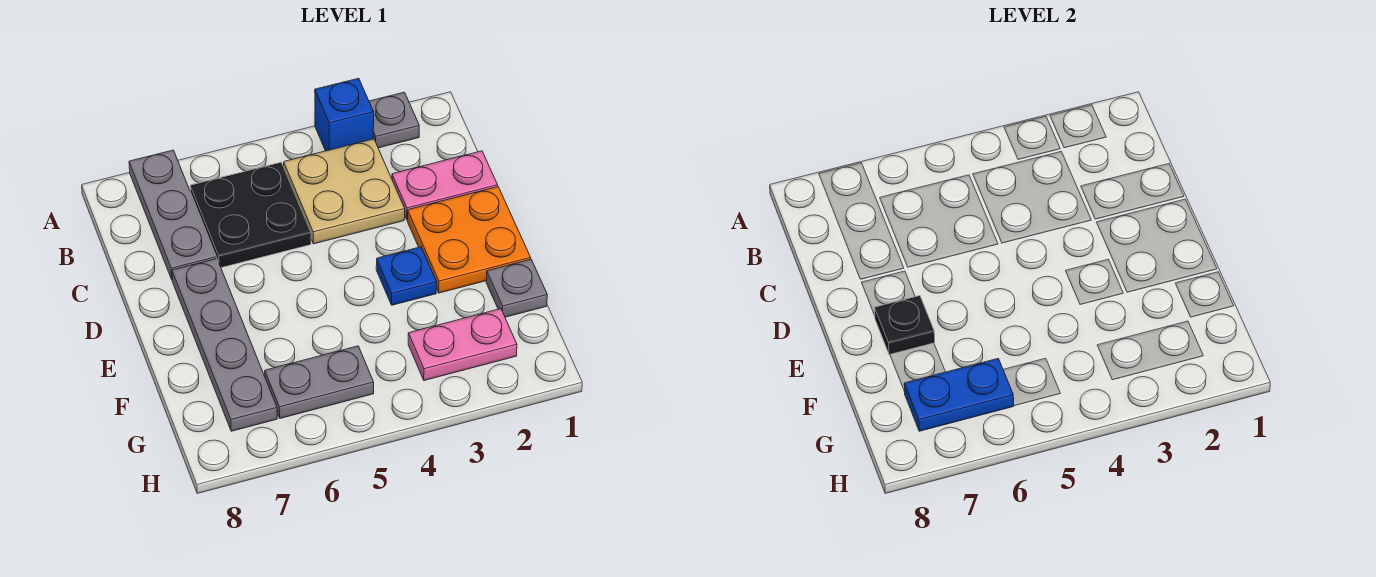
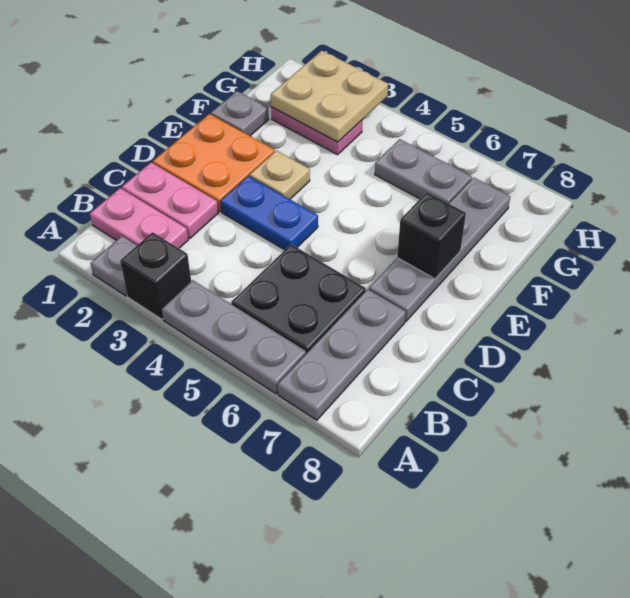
blue 1x1 brick [315,78,374,151] -> black 1x1 brick [120,232,191,319]
none -> grey 1x3 plate [162,280,306,394]
none -> pink 1x2 plate [90,188,188,248]
tan 2x2 plate [284,139,405,244] -> tan 2x2 plate moved to [271,51,388,142]
blue 1x1 plate [376,247,437,305] -> tan 1x1 plate [250,151,310,199]
black 1x1 plate [875,296,935,355] -> black 1x1 brick [397,192,466,279]
blue 1x2 plate [904,359,1014,431] -> blue 1x2 plate moved to [220,176,318,250]

